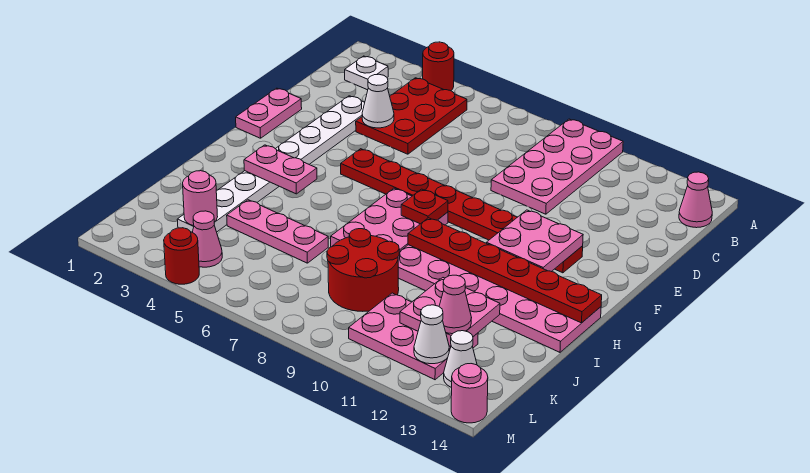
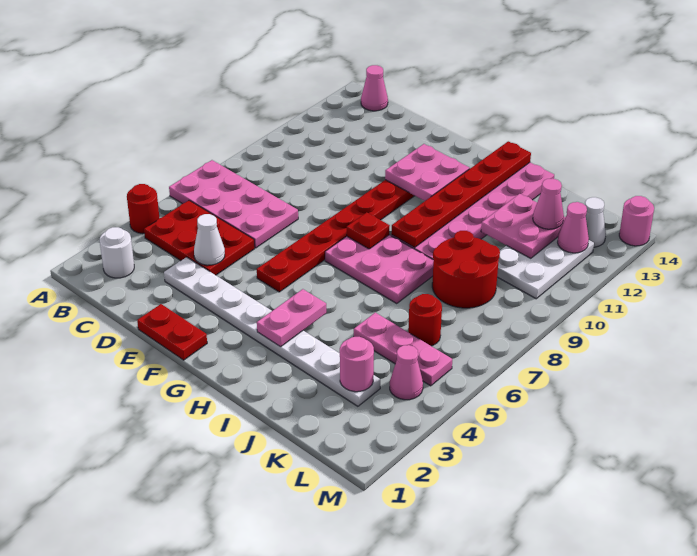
pink 2x4 plate [491,119,623,214] -> pink 2x4 plate moved to [169,160,298,248]
white 1x1 plate [345,56,388,90] -> white 1x1 round brick [100,227,134,278]
pink 1x2 plate [236,88,302,138] -> red 1x2 plate [137,304,207,360]
pink 1x3 plate [227,200,328,263] -> pink 1x3 plate turned to [354,313,452,386]
pink 2x3 plate [349,293,478,380] -> white 2x3 plate [497,237,594,299]
white 1x1 cone [414,305,449,364] -> pink 1x1 cone [558,202,589,253]
red 1x1 round brick [164,228,199,284] -> red 1x1 round brick moved to [408,294,442,346]

